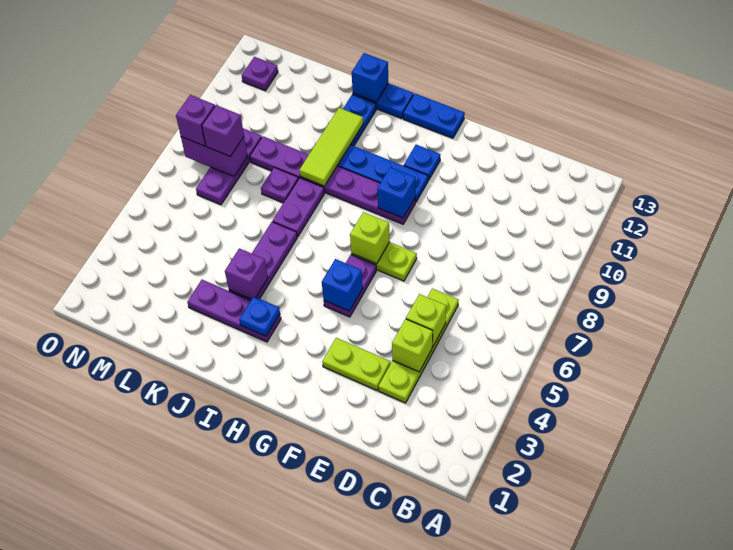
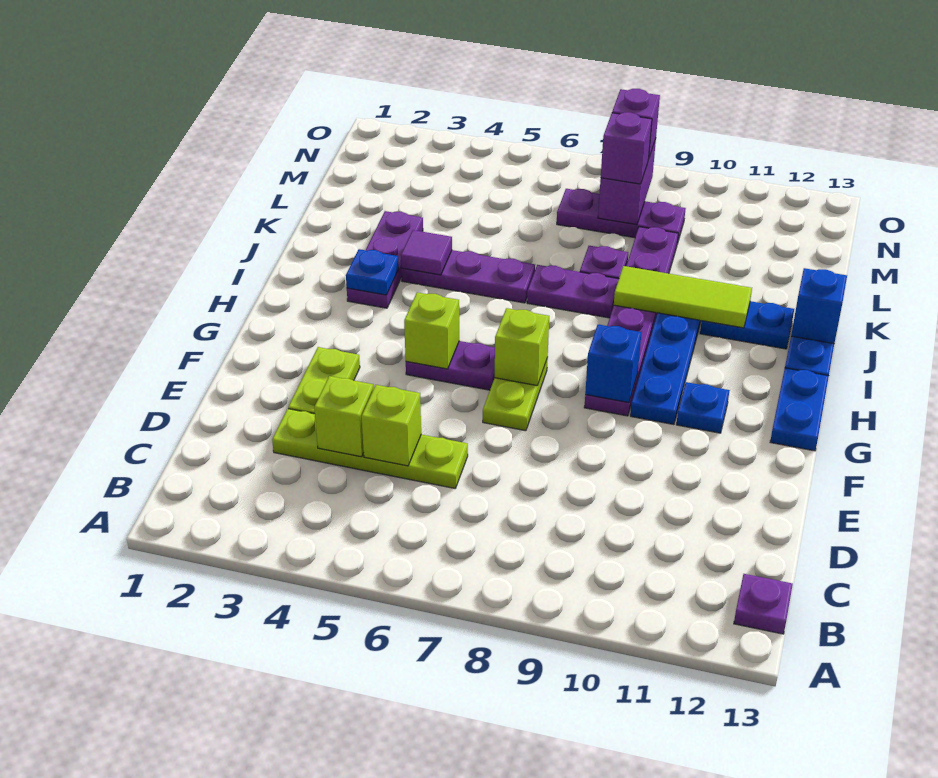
blue 1x1 brick [322,259,363,311] -> lime 1x1 brick [404,292,459,369]
purple 1x1 brick [225,248,268,299] -> purple 1x1 tile [401,230,452,275]
purple 1x1 plate [242,57,278,91] -> purple 1x1 plate moved to [734,574,793,634]

